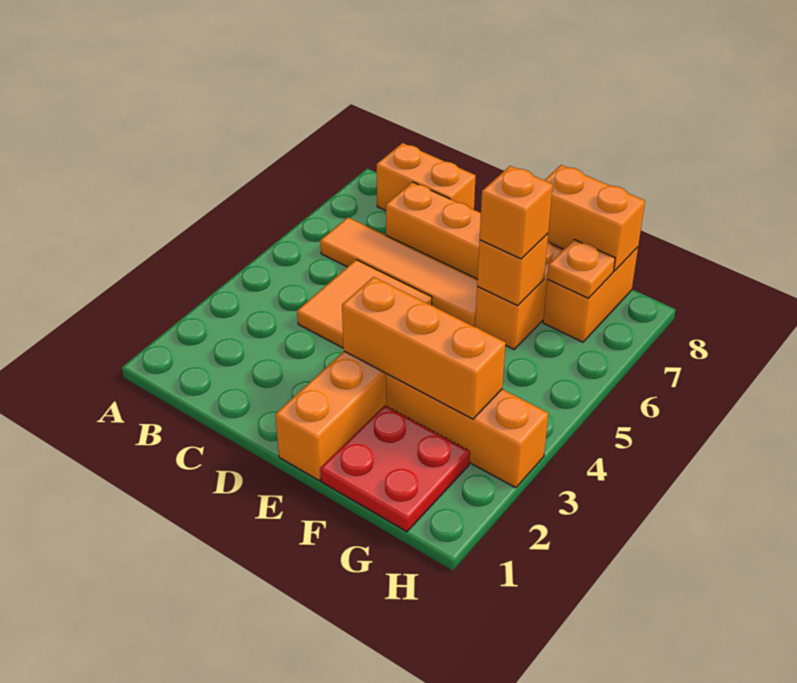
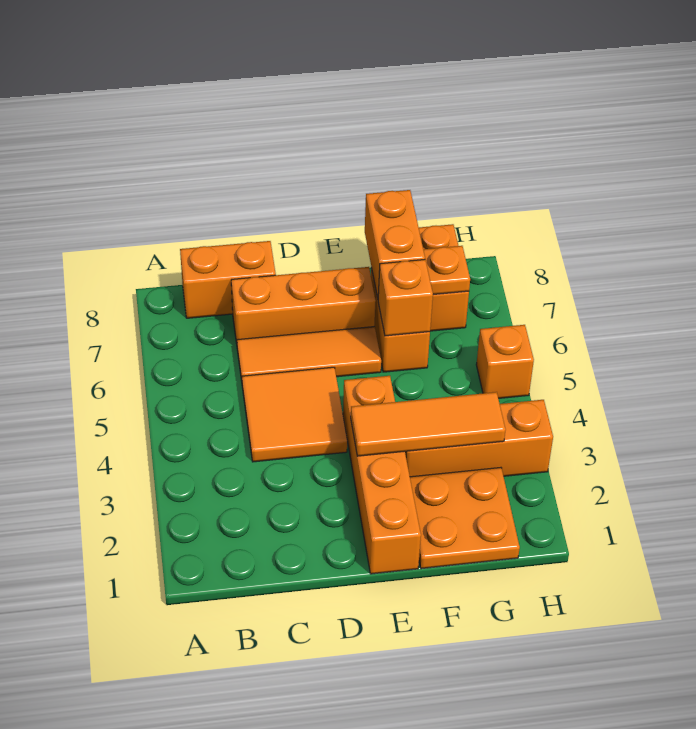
orange 1x4 tile [320,217,478,327] -> orange 1x3 tile [237,327,381,381]
orange 1x3 brick [342,277,506,419] -> orange 1x3 tile [351,392,506,456]
red 2x2 plate [320,405,470,532] -> orange 2x2 plate [410,468,520,569]
orange 1x1 brick [480,166,553,259] -> orange 1x1 brick moved to [476,325,534,398]
orange 1x2 brick [544,165,645,271] -> orange 1x2 brick turned to [365,190,425,298]

